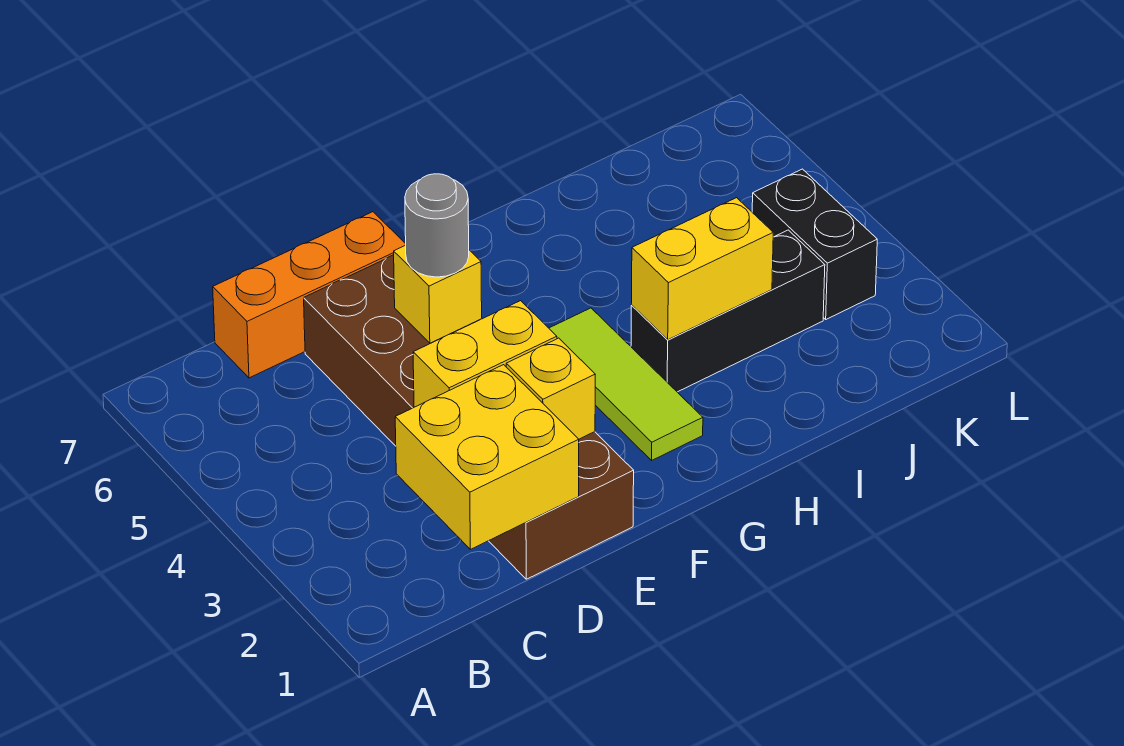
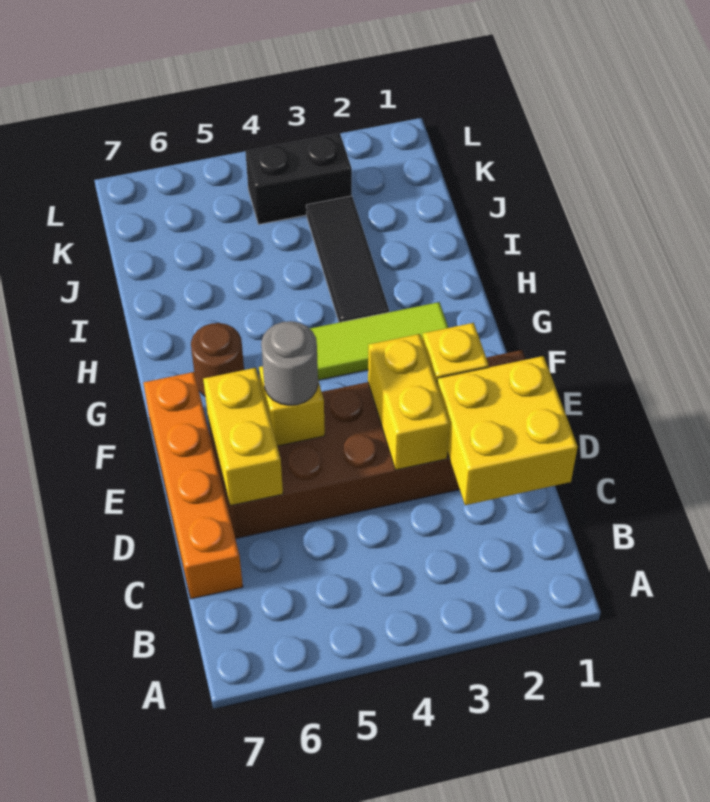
orange 1x3 brick [213,212,406,378] -> orange 1x4 brick [144,372,243,599]
none -> brown 1x1 round brick [191,323,244,396]
black 1x3 brick [631,230,825,392] -> black 1x3 tile [306,196,389,322]
yellow 1x2 brick [631,198,773,340] -> yellow 1x2 brick moved to [203,368,283,506]

